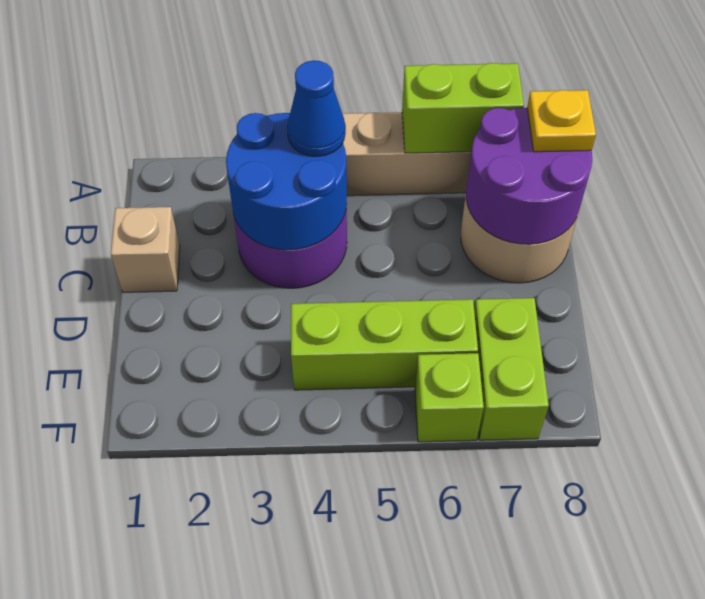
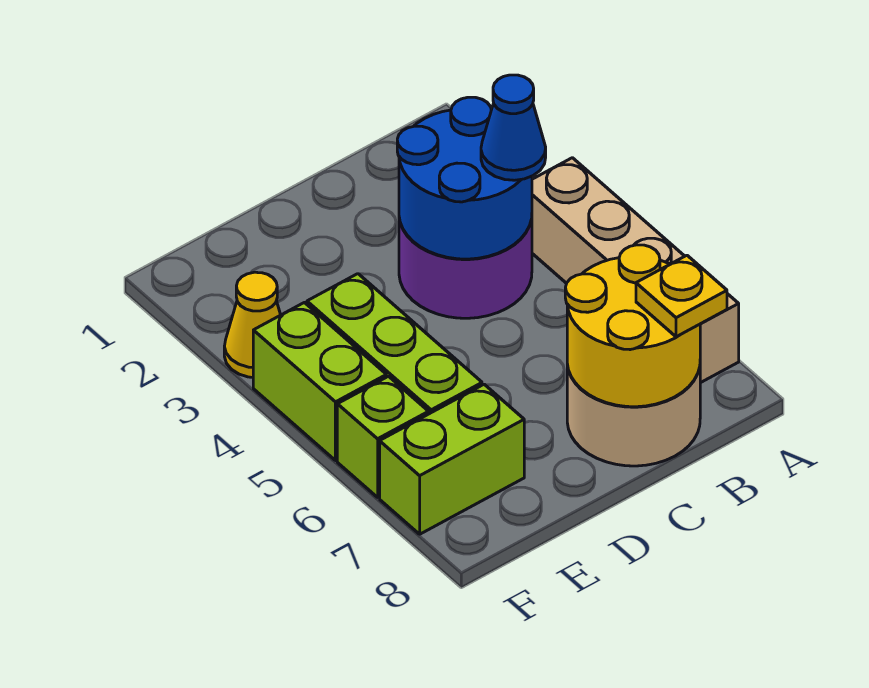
lime 1x2 brick [402,63,524,153] -> lime 1x2 brick moved to [253,303,386,461]
purple 2x2 round brick [466,108,592,244] -> yellow 2x2 round brick [565,245,700,407]
tan 1x1 brick [111,207,180,292] -> none
none -> yellow 1x1 cone [224,272,280,377]

